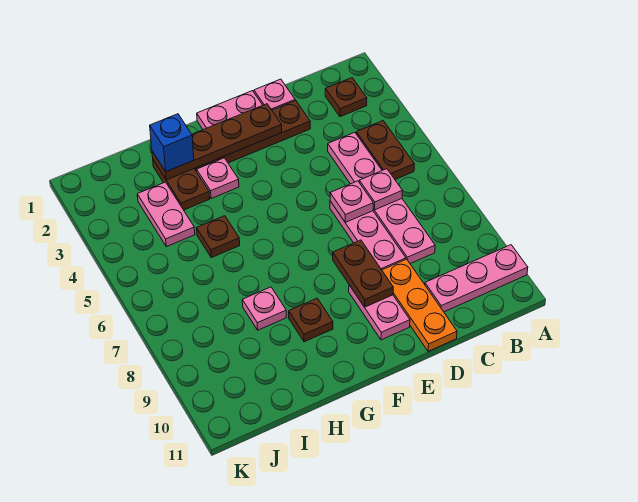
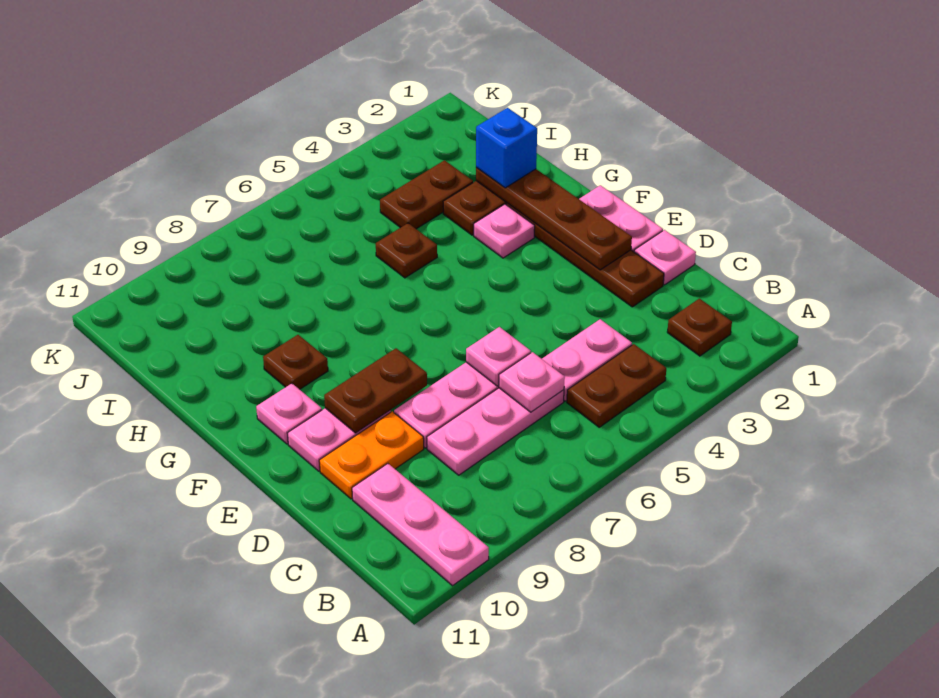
orange 1x3 plate [382,259,457,351] -> orange 1x2 plate [319,411,424,499]
pink 1x1 plate [242,287,286,330] -> pink 1x1 plate moved to [256,384,322,444]
pink 1x2 plate [137,182,195,247] -> brown 1x2 plate [380,160,473,229]

